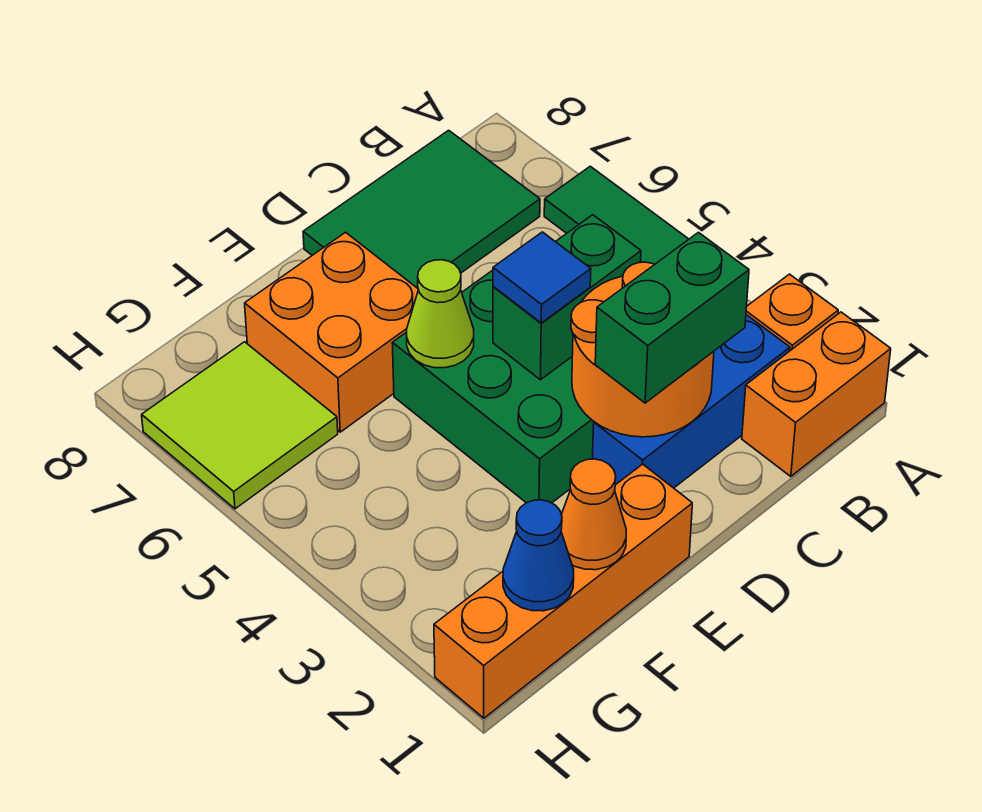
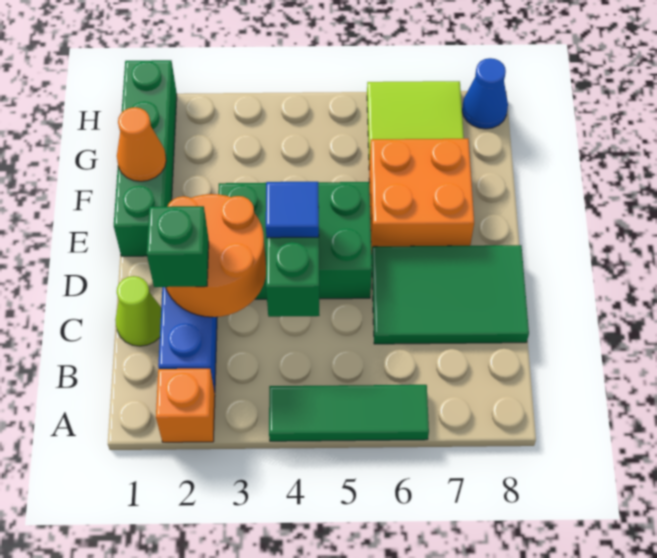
orange 1x2 brick [742,312,891,477] -> none
green 2x3 tile [303,130,540,288] -> green 2x3 tile turned to [372,245,529,344]
green 1x2 brick [595,232,749,403] -> green 1x1 brick [147,206,209,287]
orange 1x4 brick [434,464,692,718] -> green 1x4 brick [114,60,177,256]
lime 1x1 cone [407,260,474,368] -> lime 1x1 cone moved to [115,276,161,346]
blue 1x1 cone [503,500,574,611] -> blue 1x1 cone moved to [462,58,508,129]

